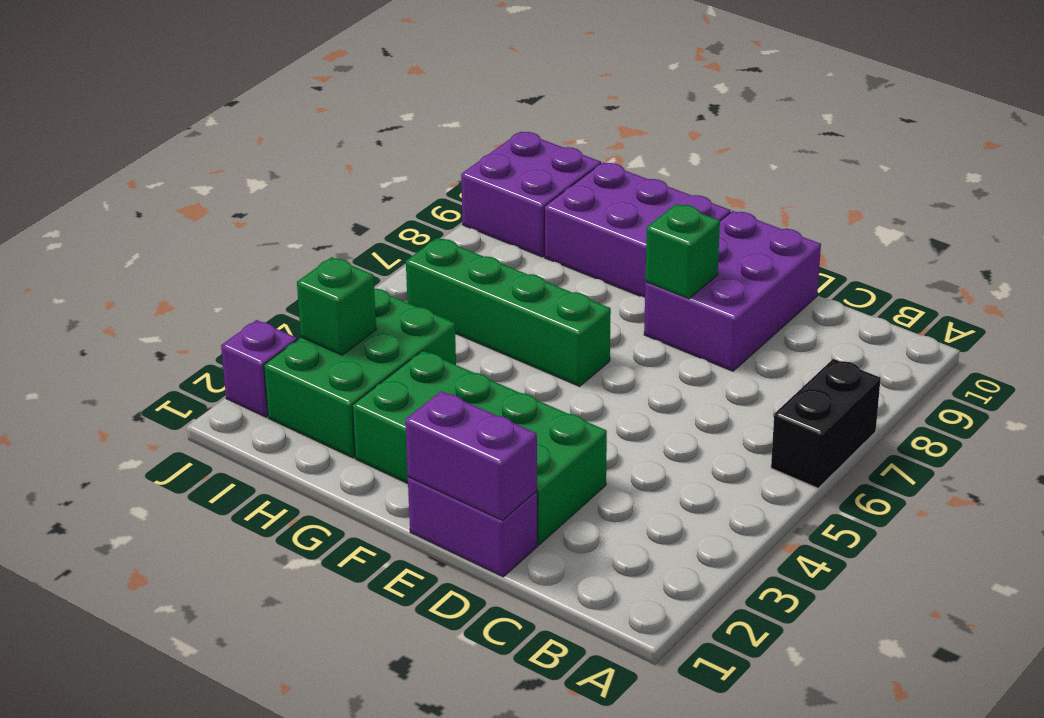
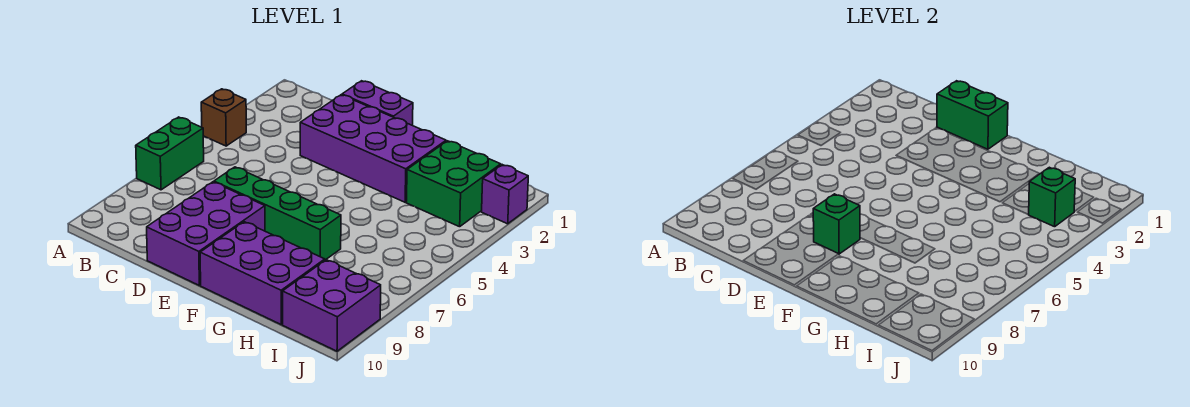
none -> brown 1x1 brick [201,89,246,146]
black 1x2 brick [771,359,881,488] -> green 1x2 brick [136,117,204,190]
purple 1x2 brick [405,391,537,521] -> green 1x2 brick [937,81,1008,149]
green 2x4 brick [352,351,607,545] -> purple 2x4 brick [300,95,446,202]
green 1x4 brick [406,238,611,386] -> green 1x4 brick moved to [214,167,341,260]
green 2x3 brick [264,289,456,458] -> green 2x2 brick [406,141,501,227]

